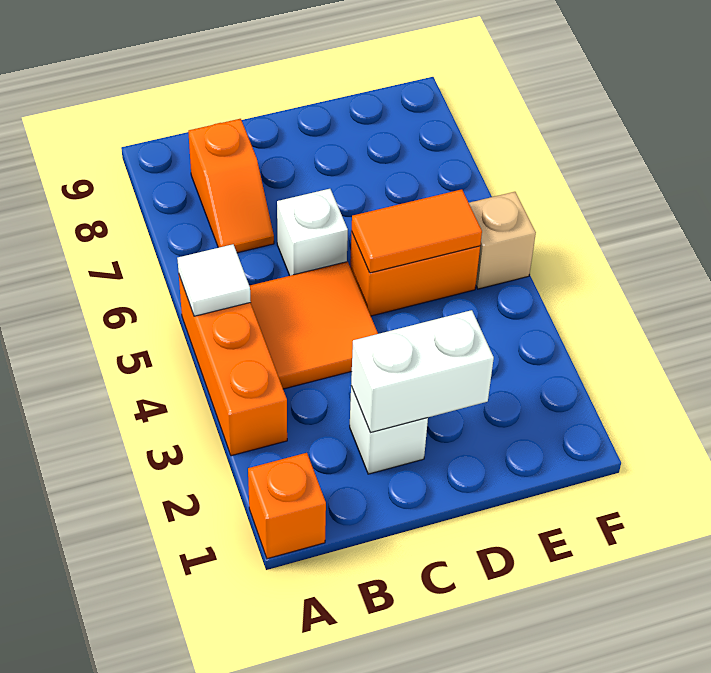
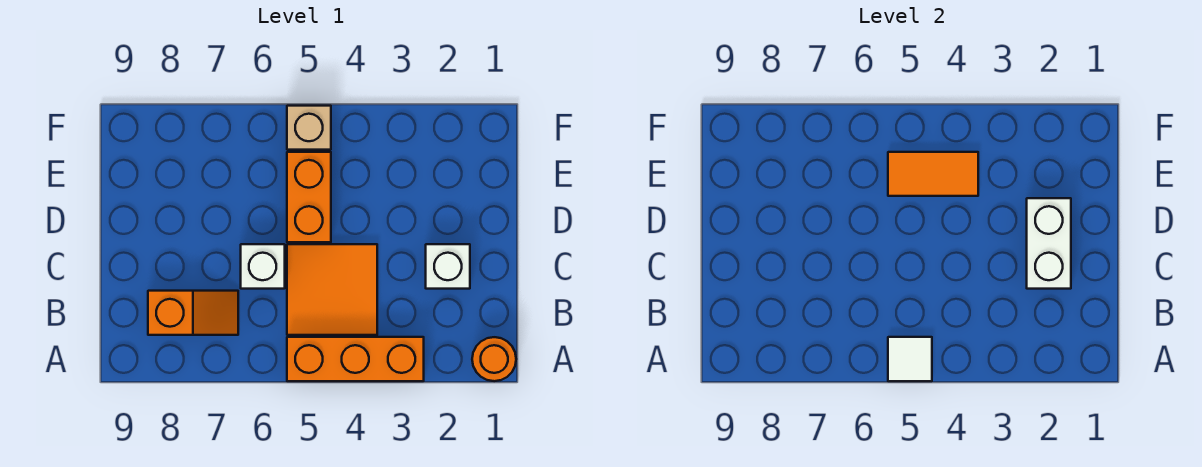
orange 1x1 brick [248,453,326,559] -> orange 1x1 round brick [472,337,516,381]
orange 1x2 tile [352,189,482,273] -> orange 1x2 tile turned to [888,152,978,196]

